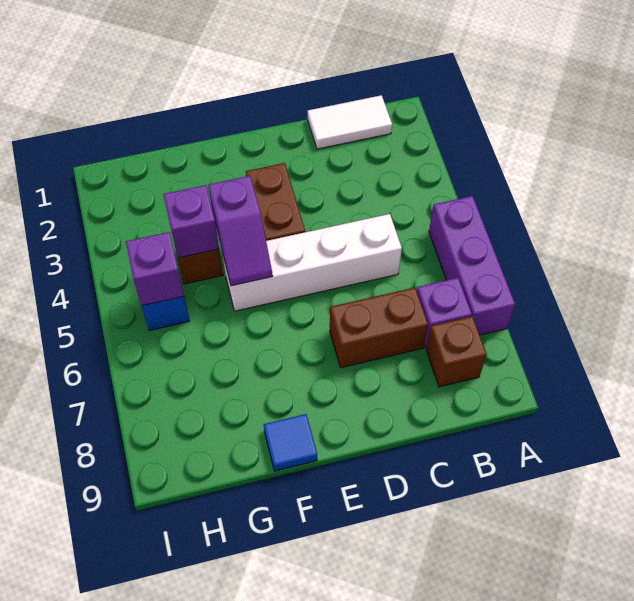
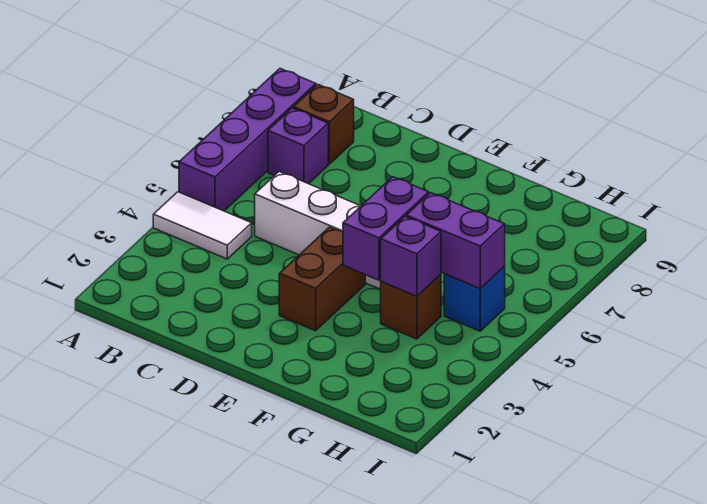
purple 1x3 brick [429,196,515,335] -> purple 1x4 brick [179,69,316,211]
white 1x2 tile [308,95,392,149] -> white 1x2 tile moved to [153,192,252,259]
brown 1x2 brick [330,288,428,368] -> none
purple 1x2 slope [208,176,273,286] -> purple 1x2 brick [343,177,429,280]
blue 1x1 tile [264,414,317,471] -> none
purple 1x1 brick [126,232,184,306] -> purple 1x2 brick [406,193,505,289]

